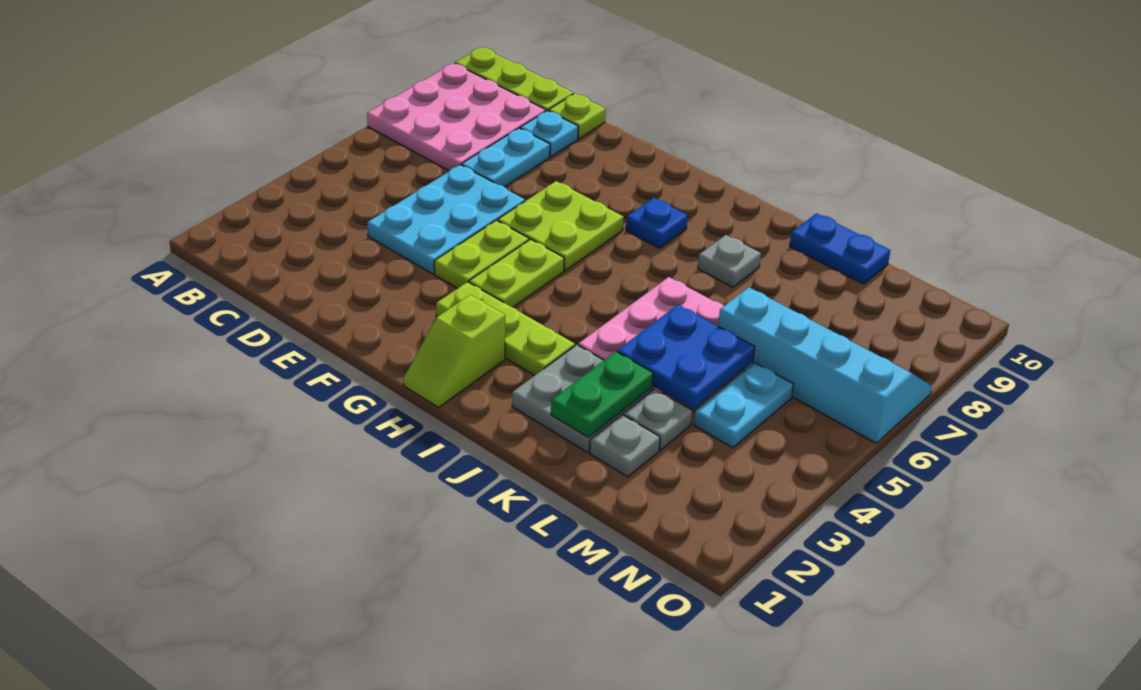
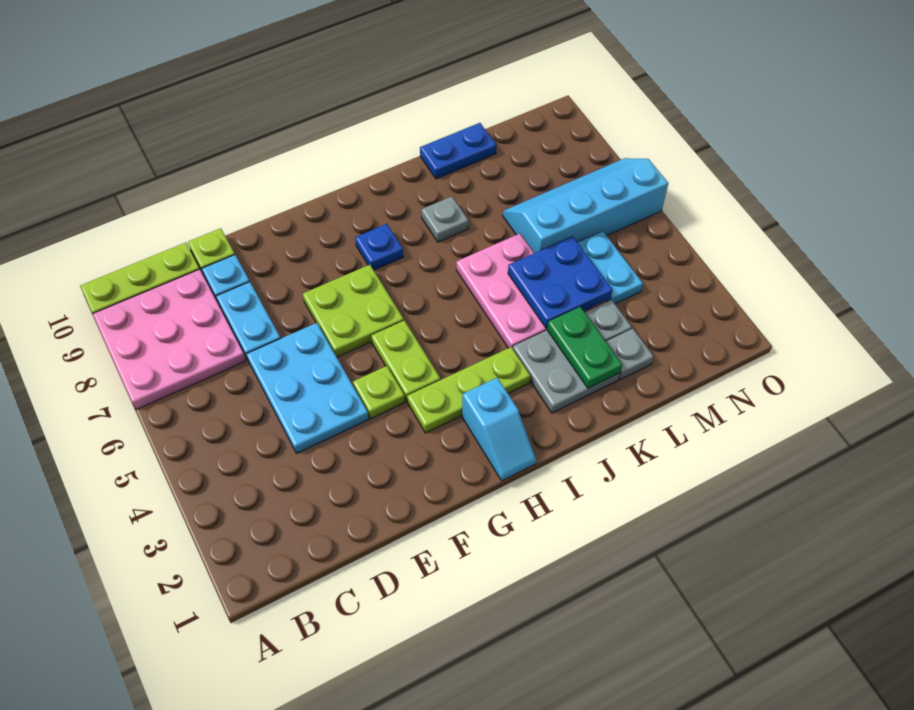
lime 1x2 plate [434,220,529,288] -> lime 1x1 plate [353,366,405,418]
lime 1x2 slope [404,295,505,407] -> cyan 1x2 slope [462,378,536,481]

